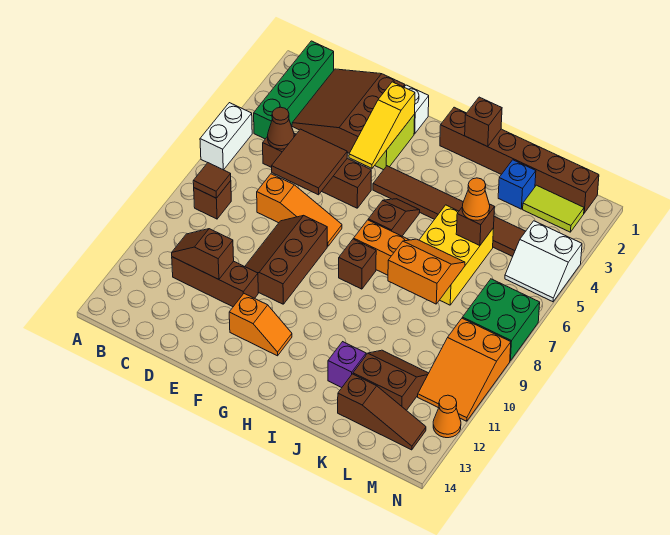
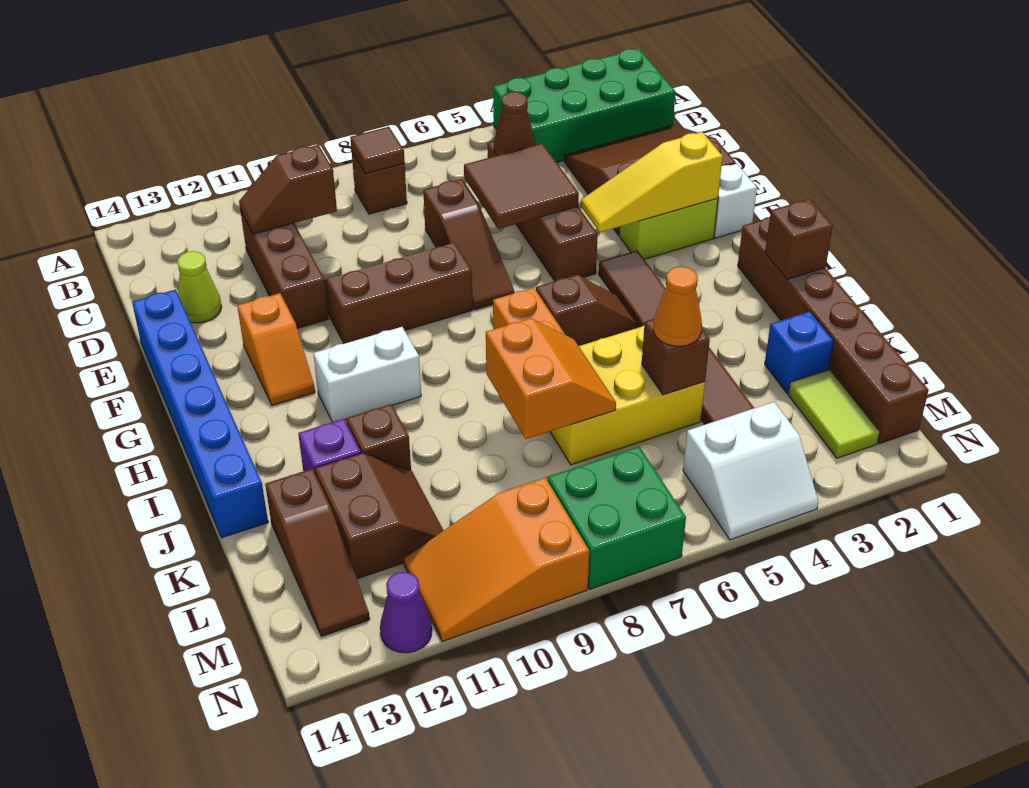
white 1x2 brick [200,103,252,170] -> white 1x2 brick moved to [313,327,421,422]
green 1x4 brick [254,41,334,139] -> green 2x4 brick [493,49,676,162]
brown 1x2 slope [172,229,234,279] -> brown 1x2 slope turned to [239,145,337,234]
orange 1x3 slope [257,174,342,246] -> brown 1x3 slope [423,179,514,310]
none -> lime 1x1 cone [178,251,222,323]
none -> blue 1x6 brick [132,290,268,538]
brown 1x1 brick [339,239,376,289] -> brown 1x1 brick moved to [347,404,411,470]
white 2x2 slope [505,221,582,302] -> white 2x2 slope turned to [683,402,819,540]
orange 1x1 cone [433,395,461,438] -> purple 1x1 cone [380,572,432,653]

